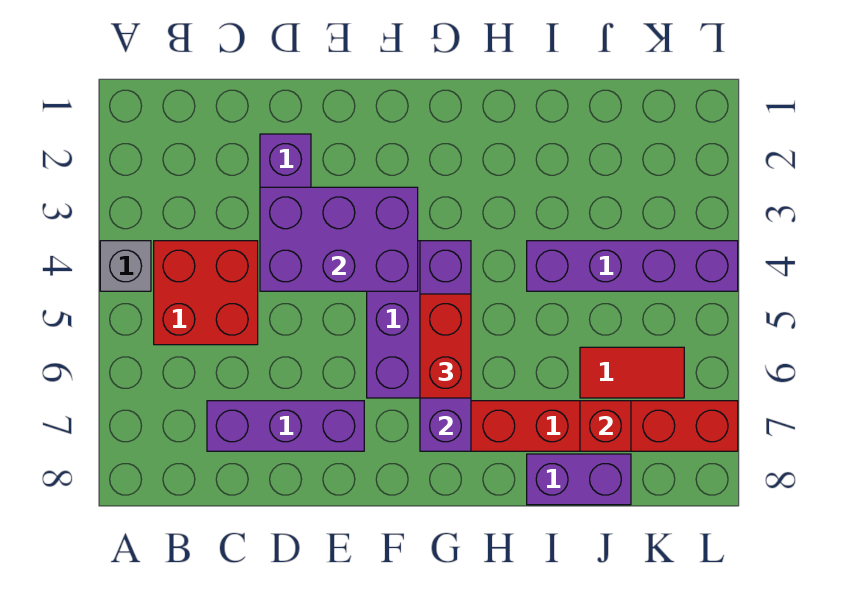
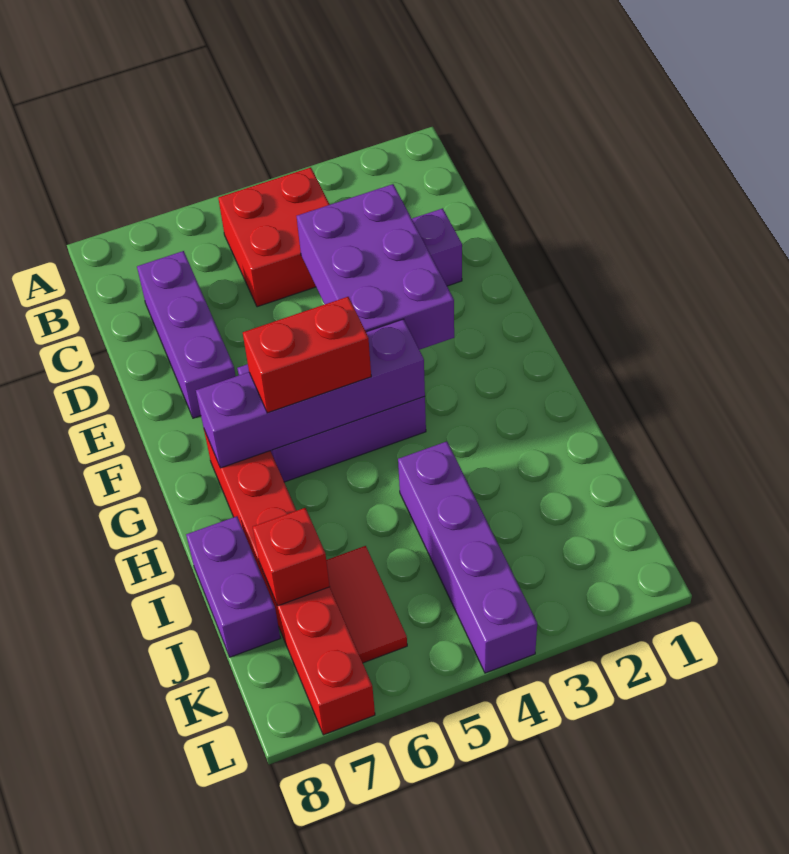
grey 1x1 brick [100,241,151,291] -> none

